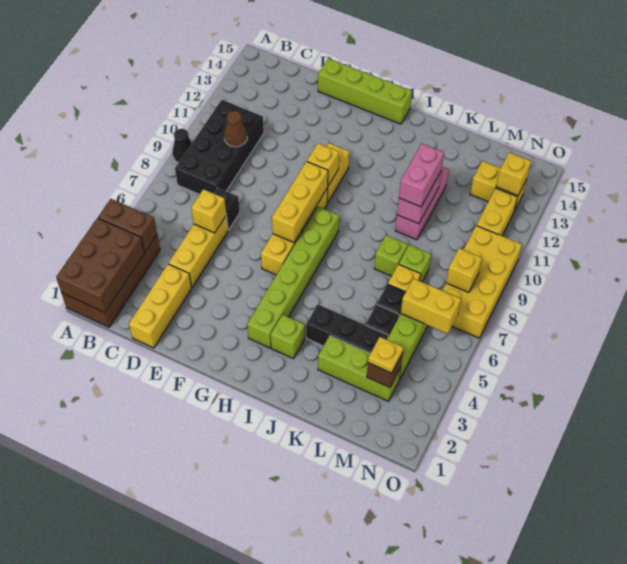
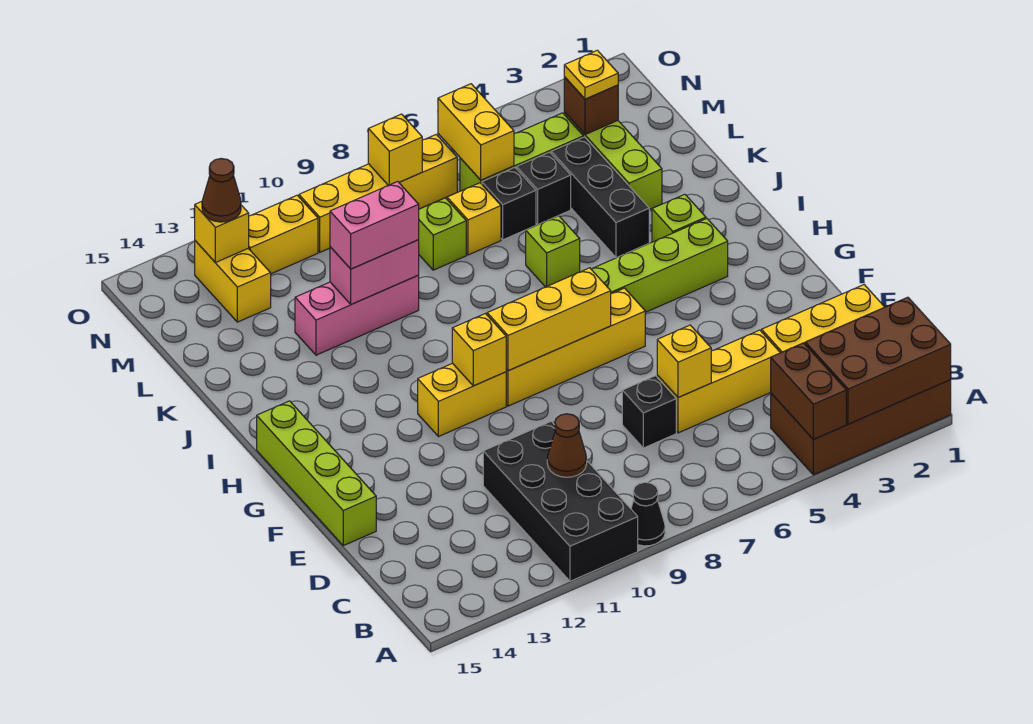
black 2x4 brick [175,100,264,195] -> black 2x4 brick turned to [483,422,638,581]
lime 1x1 brick [374,235,408,276] -> lime 1x1 brick moved to [526,216,580,287]
yellow 2x4 brick [442,226,522,338] -> yellow 1x4 brick [299,134,457,252]
none -> brown 1x1 cone [202,159,241,222]

